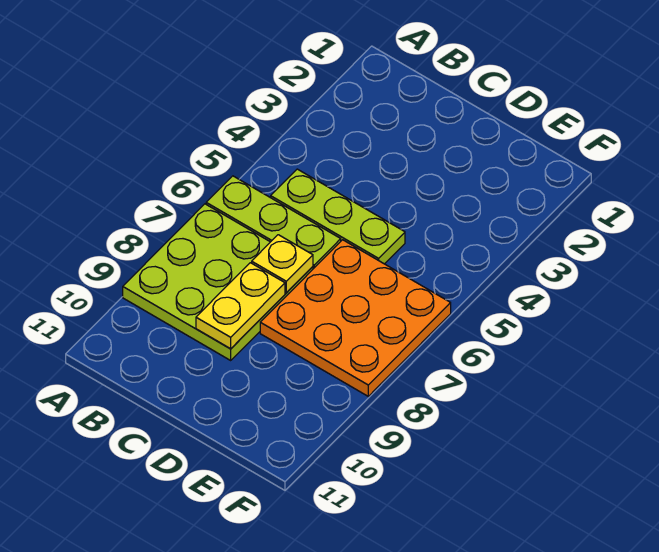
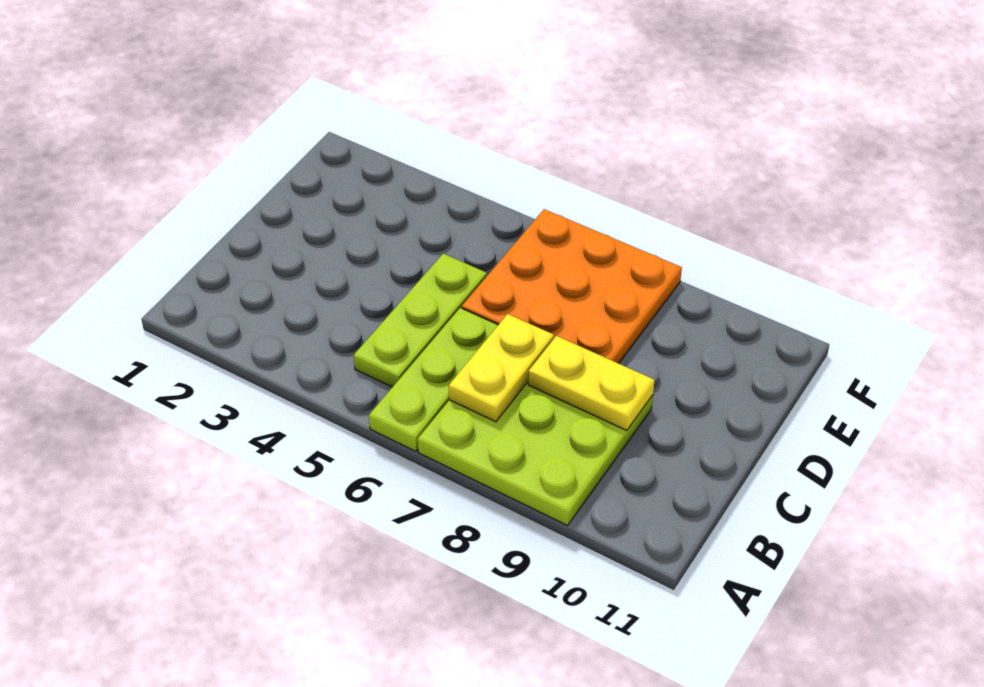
yellow 1x1 plate [252,235,313,292] -> yellow 1x2 plate [449,314,554,422]

